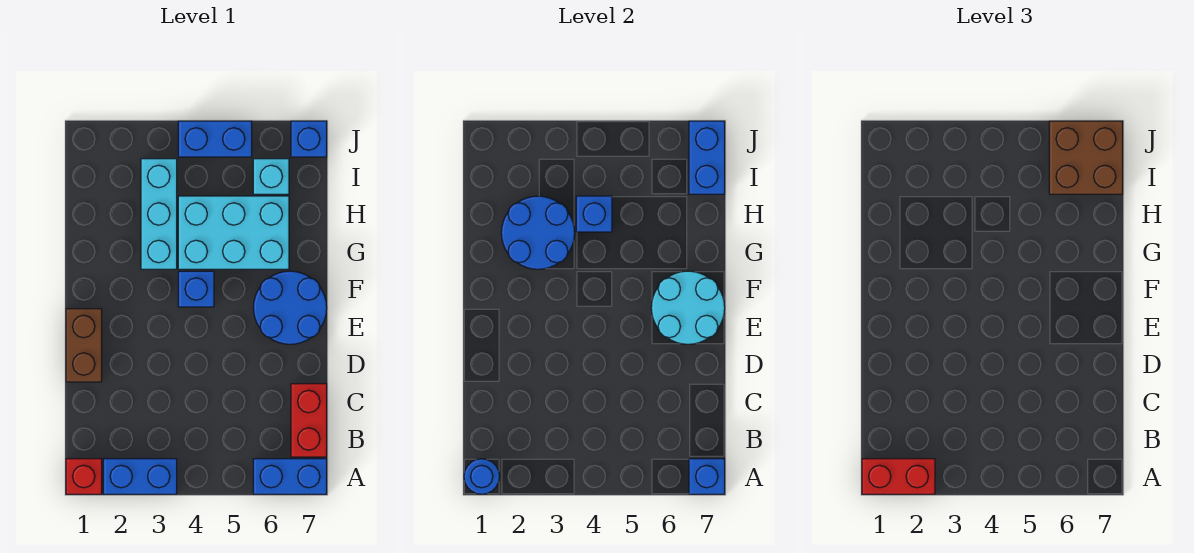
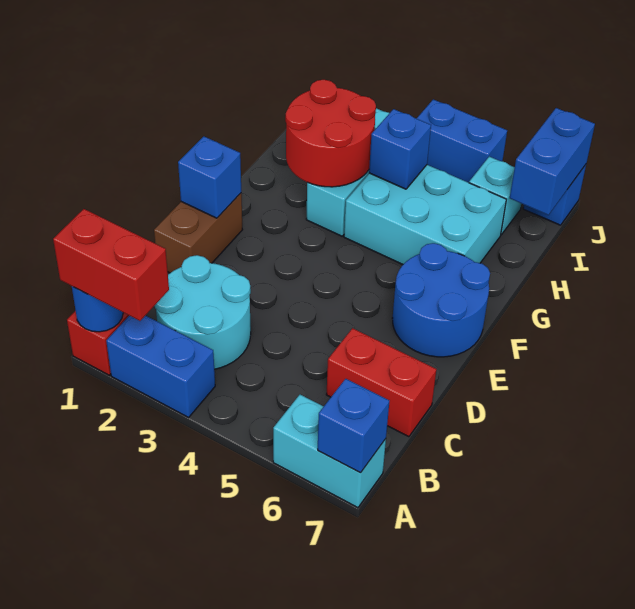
blue 1x2 brick [253,459,327,494] -> cyan 1x2 brick [273,395,386,508]
red 1x2 brick [291,384,327,457] -> red 1x2 brick turned to [326,328,436,437]
cyan 2x2 round brick [651,271,725,344] -> cyan 2x2 round brick moved to [155,255,251,369]
blue 1x1 brick [178,271,214,307] -> blue 1x1 brick moved to [178,136,241,218]
blue 2x2 round brick [501,196,575,269] -> red 2x2 round brick [285,80,376,187]
brown 2x2 brick [1049,121,1123,194] -> none

